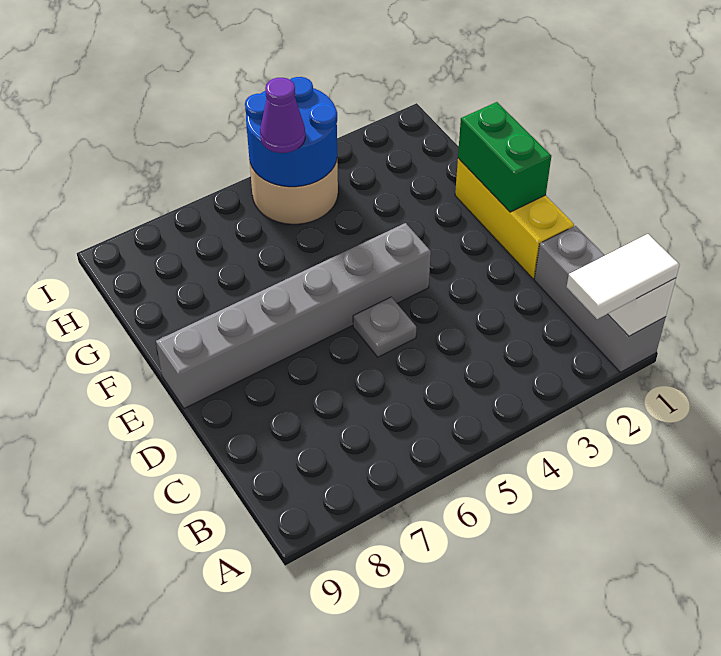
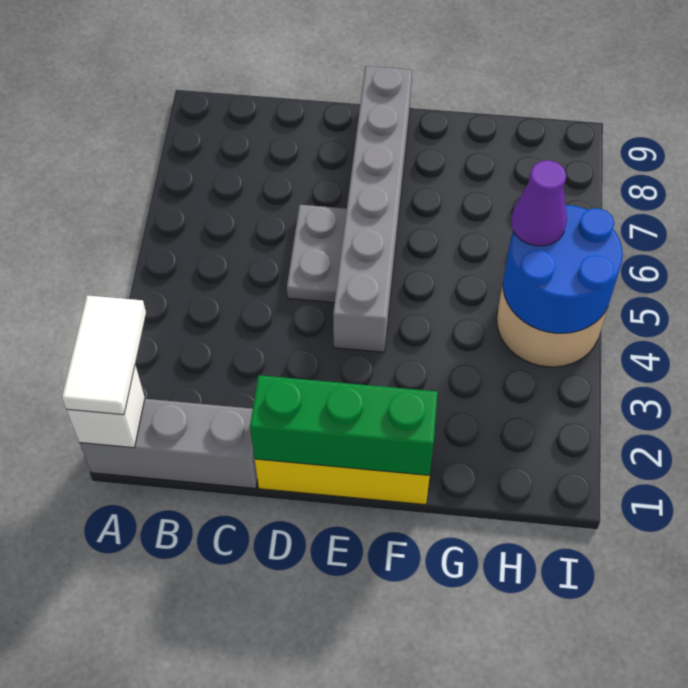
grey 1x1 plate [353,297,416,357] -> grey 1x2 plate [287,205,347,303]
green 1x2 brick [458,102,551,212] -> green 1x3 brick [250,375,438,475]

